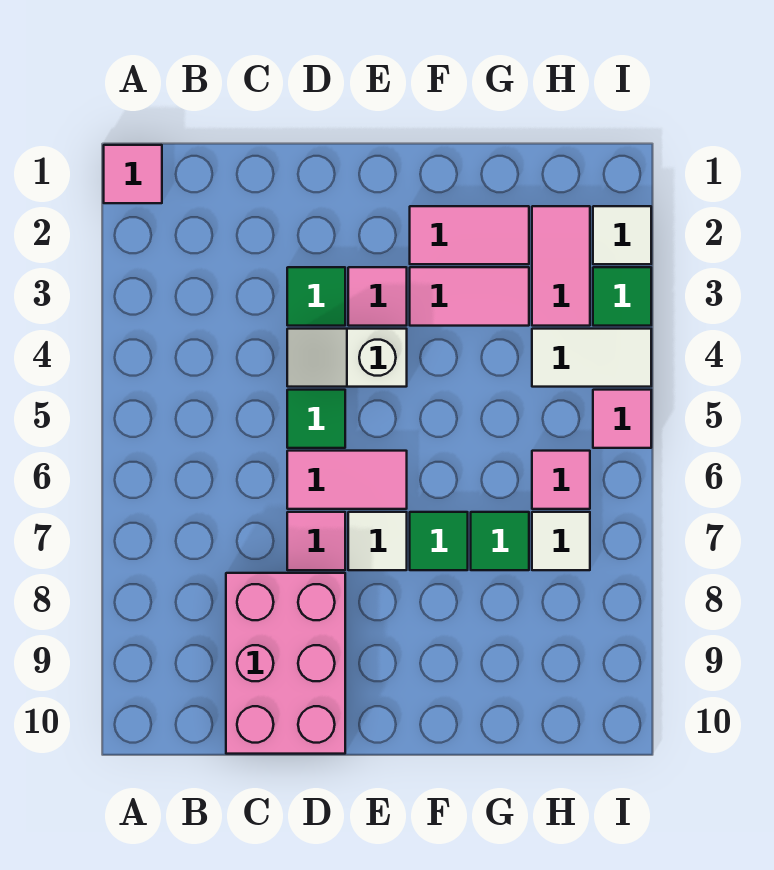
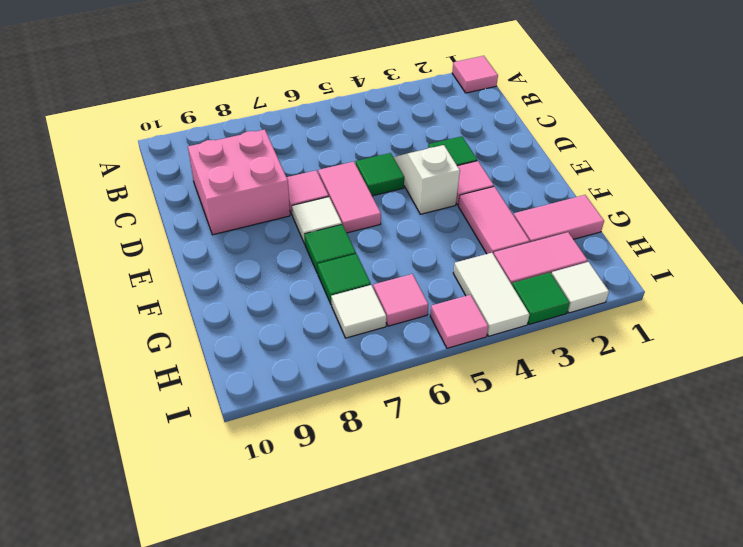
pink 2x3 brick [226,573,345,754] -> pink 2x2 brick [188,130,290,235]
pink 1x2 tile [410,206,529,264] -> pink 1x2 tile turned to [514,195,604,242]

